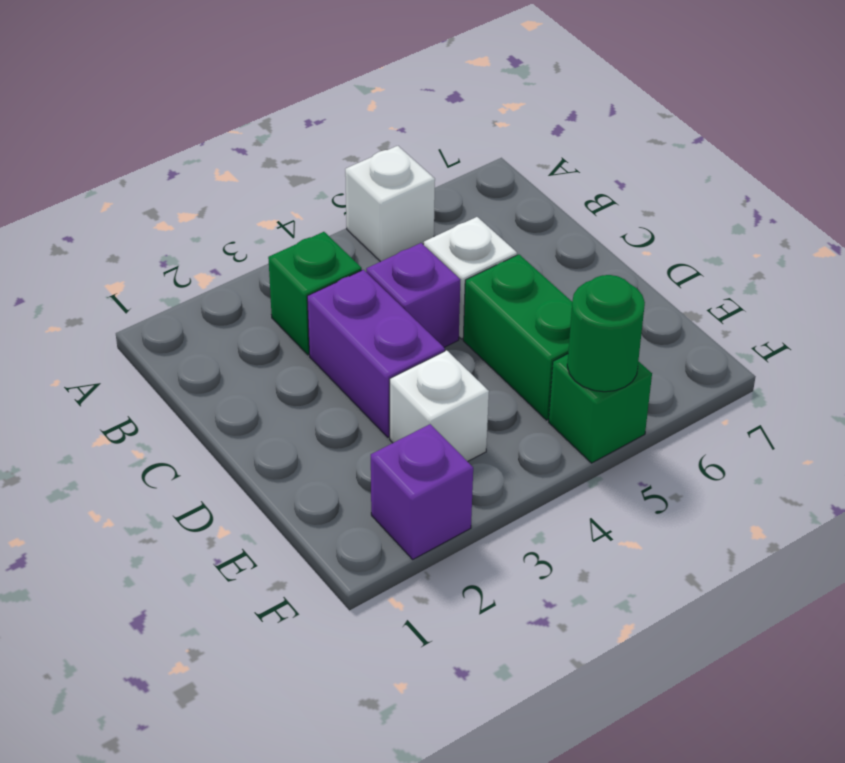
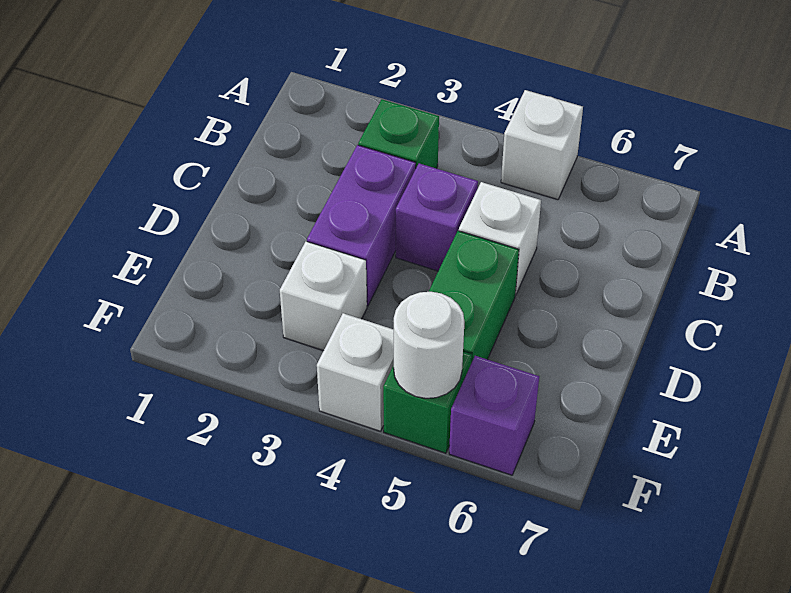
purple 1x1 brick [371,424,473,559] -> purple 1x1 brick moved to [449,356,539,475]
none -> white 1x1 brick [317,313,394,431]
green 1x1 round brick [567,275,645,392] -> white 1x1 round brick [394,292,464,398]

